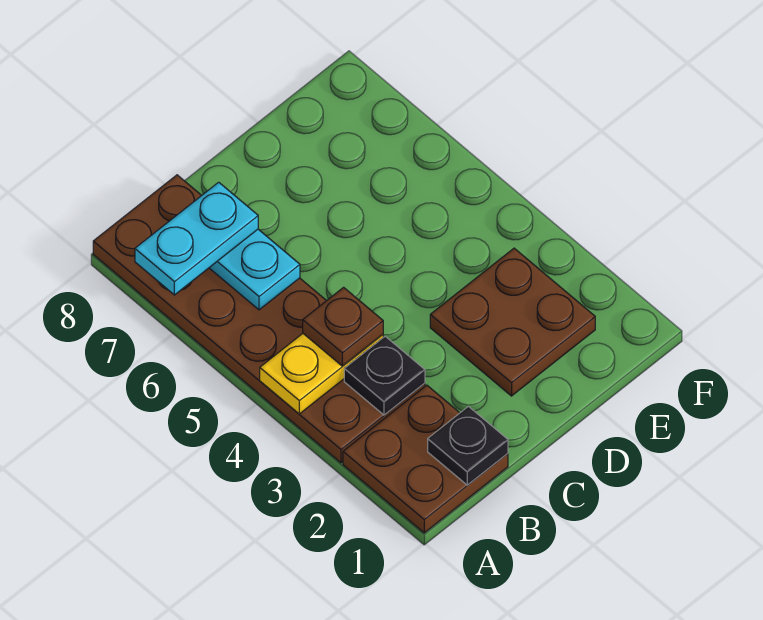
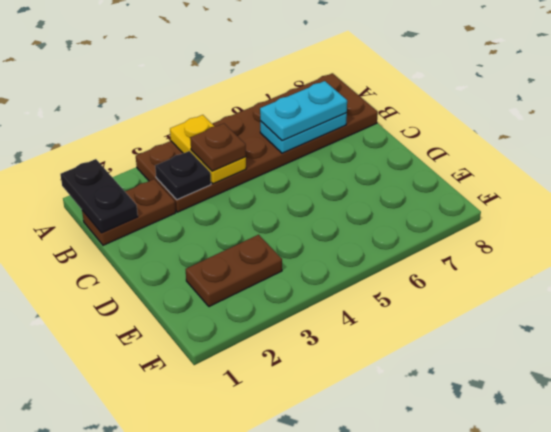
brown 2x2 plate [343,385,508,533] -> brown 1x2 plate [82,179,176,245]
cyan 1x2 plate [135,182,258,295] -> cyan 1x2 plate turned to [260,81,347,141]
black 1x1 plate [428,407,508,485] -> black 1x2 plate [60,159,138,233]
brown 2x2 plate [430,248,595,396] -> brown 1x2 plate [186,235,282,307]

